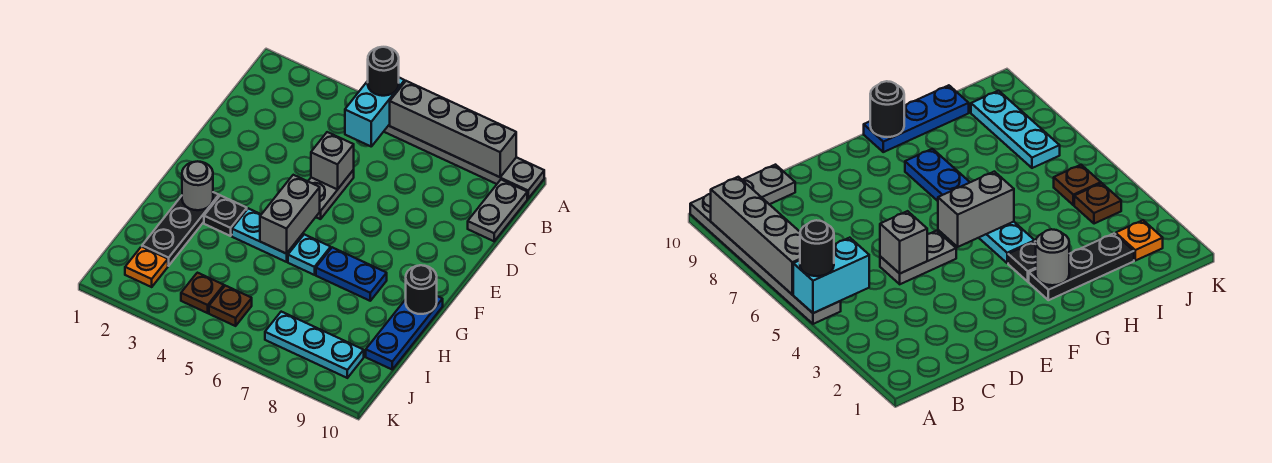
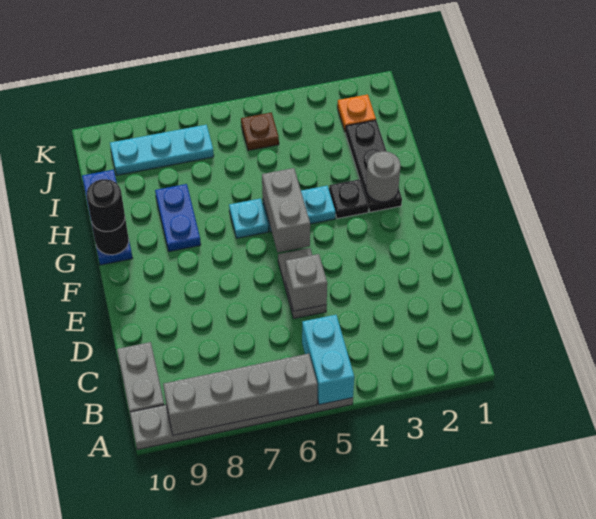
black 1x1 round brick [368,47,399,96] -> black 1x1 round brick moved to [87,179,125,232]
blue 1x2 plate [316,247,387,301] -> blue 1x2 plate turned to [155,184,201,252]
brown 1x1 plate [181,273,224,313] -> none

